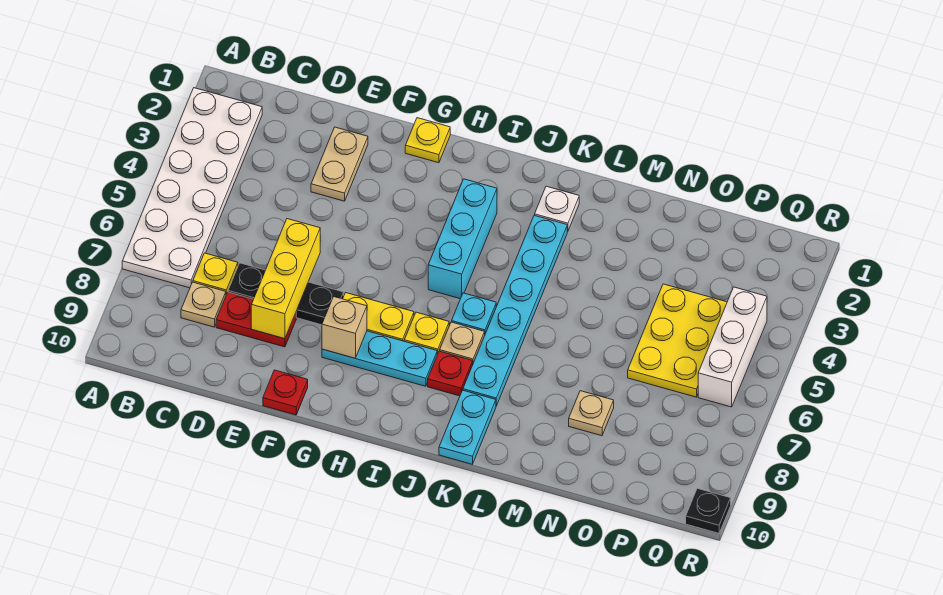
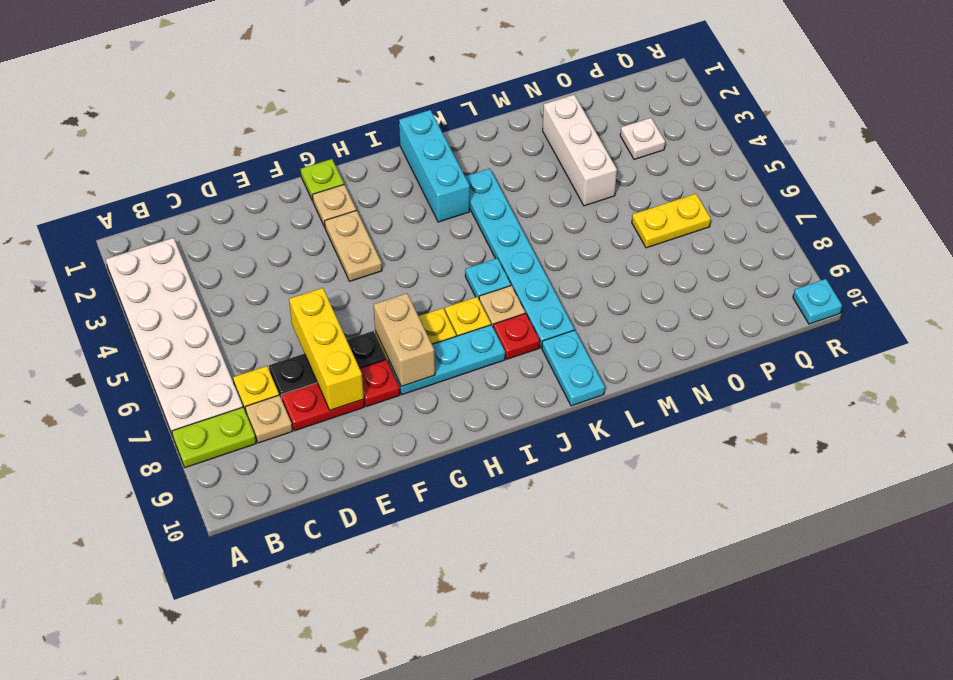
none -> lime 1x2 plate [172,407,256,468]
tan 1x2 plate [311,127,368,201] -> tan 1x2 plate moved to [325,211,382,281]
red 1x1 plate [263,370,308,415] -> red 1x1 plate moved to [360,360,400,407]
yellow 1x1 plate [405,118,450,163] -> lime 1x1 plate [301,159,344,201]
tan 1x1 brick [322,297,367,358] -> tan 1x2 brick [373,293,435,386]
cyan 1x3 brick [428,179,497,299] -> cyan 1x3 brick moved to [399,110,470,222]
white 1x1 plate [535,186,579,231] -> white 1x1 plate moved to [620,118,665,159]
tan 1x1 plate [569,391,614,436] -> tan 1x1 plate moved to [312,185,356,227]
yellow 2x3 plate [628,284,727,397] -> yellow 1x2 plate [632,194,711,248]
white 1x3 brick [698,287,767,407] -> white 1x3 brick moved to [543,95,617,206]
black 1x1 plate [686,488,731,533] -> cyan 1x1 plate [793,279,842,324]

